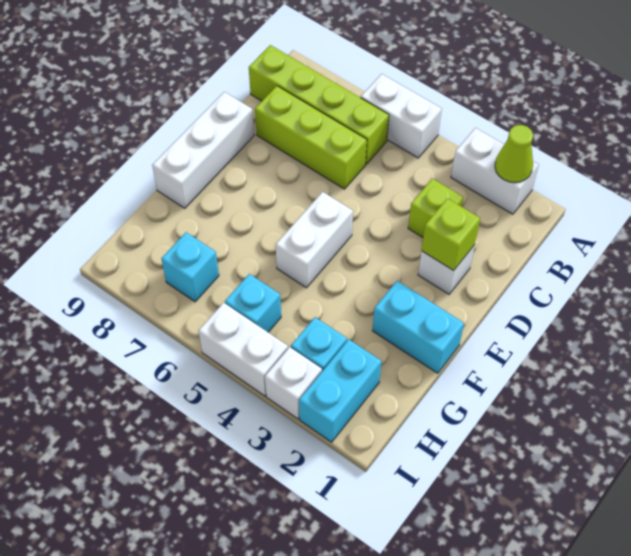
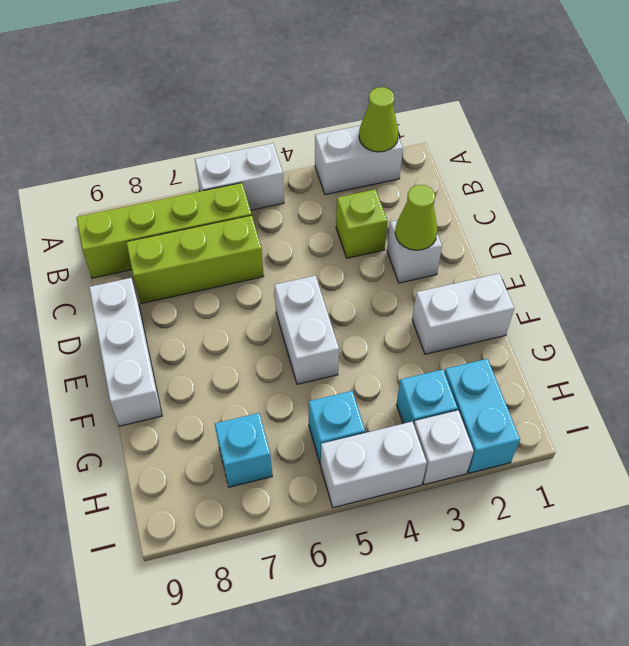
lime 1x1 brick [422,198,480,271] -> lime 1x1 cone [395,185,438,250]
cyan 1x2 brick [372,281,464,373] -> white 1x2 brick [412,273,514,354]

